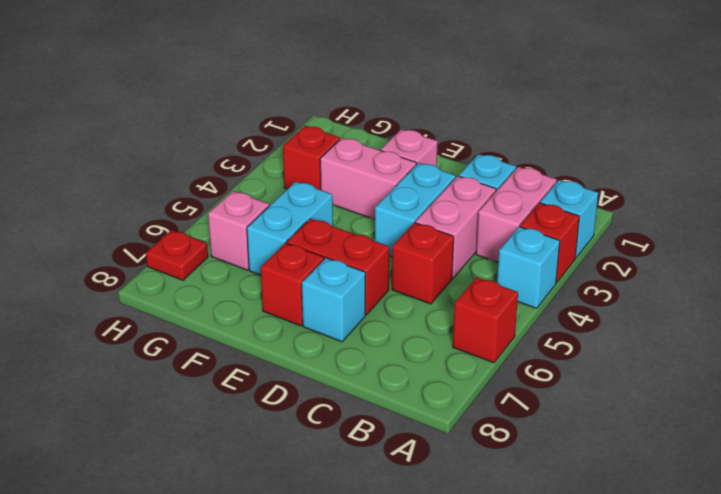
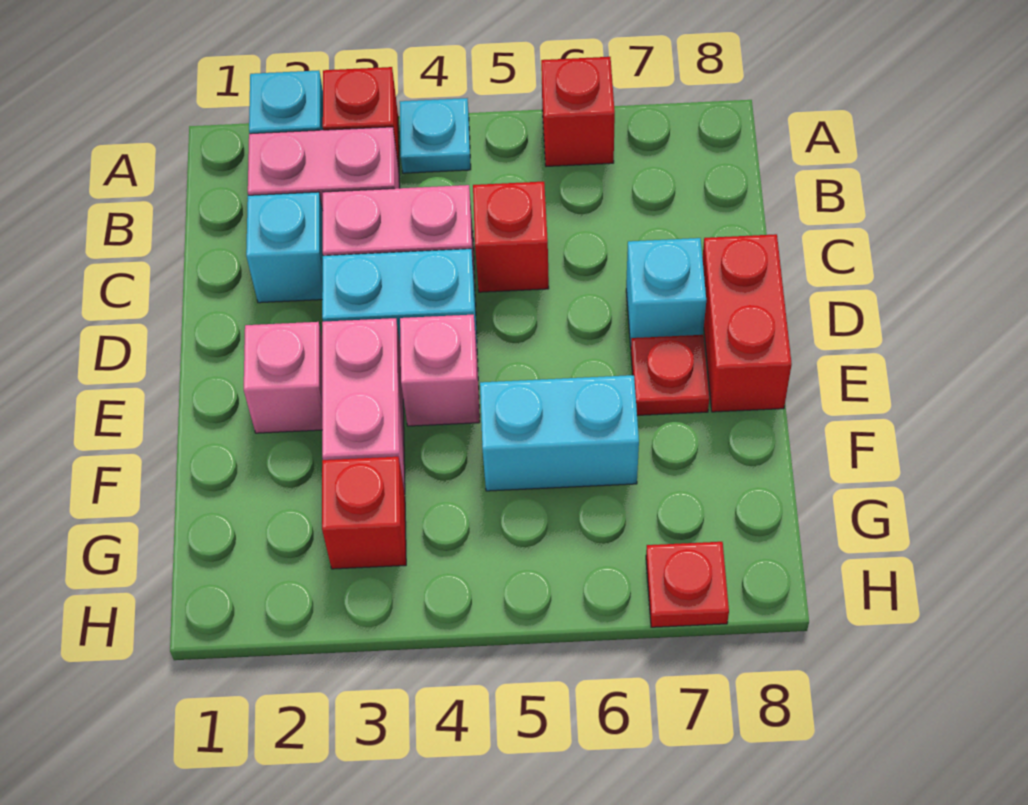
cyan 1x1 brick [497,227,560,308] -> cyan 1x1 plate [400,98,471,173]
red 1x2 brick [287,219,389,315] -> red 1x2 brick moved to [702,234,792,412]
red 1x1 brick [261,243,324,326] -> red 1x1 plate [631,335,709,415]
pink 1x1 brick [208,191,269,270] -> pink 1x1 brick moved to [400,315,480,426]

